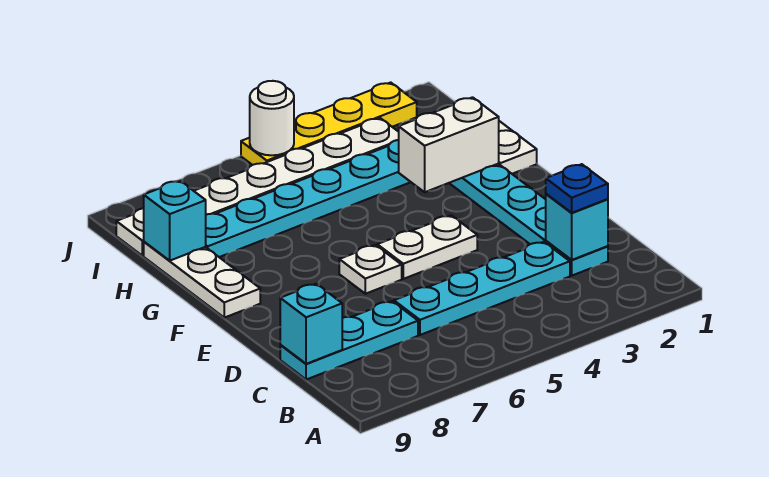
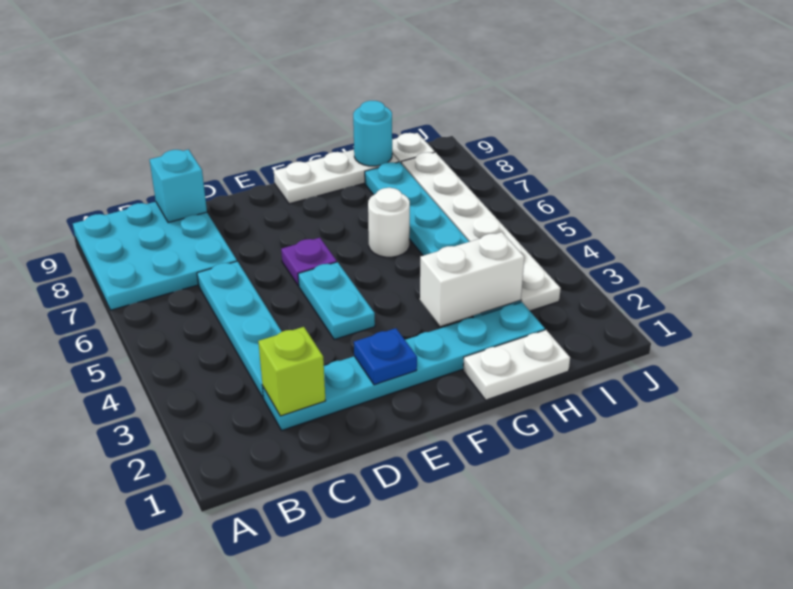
cyan 1x1 brick [546,194,608,260] -> lime 1x1 brick [258,327,326,416]
blue 1x1 plate [546,164,608,213] -> blue 1x1 plate moved to [354,328,417,385]
cyan 1x3 plate [280,301,418,380] -> cyan 3x3 plate [73,202,237,310]
white 1x2 plate [377,215,477,279] -> cyan 1x2 plate [298,262,375,339]
white 1x1 plate [339,245,402,294] -> purple 1x1 plate [281,238,337,286]
white 1x2 brick [399,97,499,192] -> white 1x2 brick turned to [420,232,524,326]
cyan 1x1 brick [144,181,206,261] -> cyan 1x1 round brick [353,101,392,166]
yellow 1x4 plate [241,83,417,165] -> none
white 1x1 round brick [250,81,294,155] -> white 1x1 round brick moved to [368,188,410,257]

